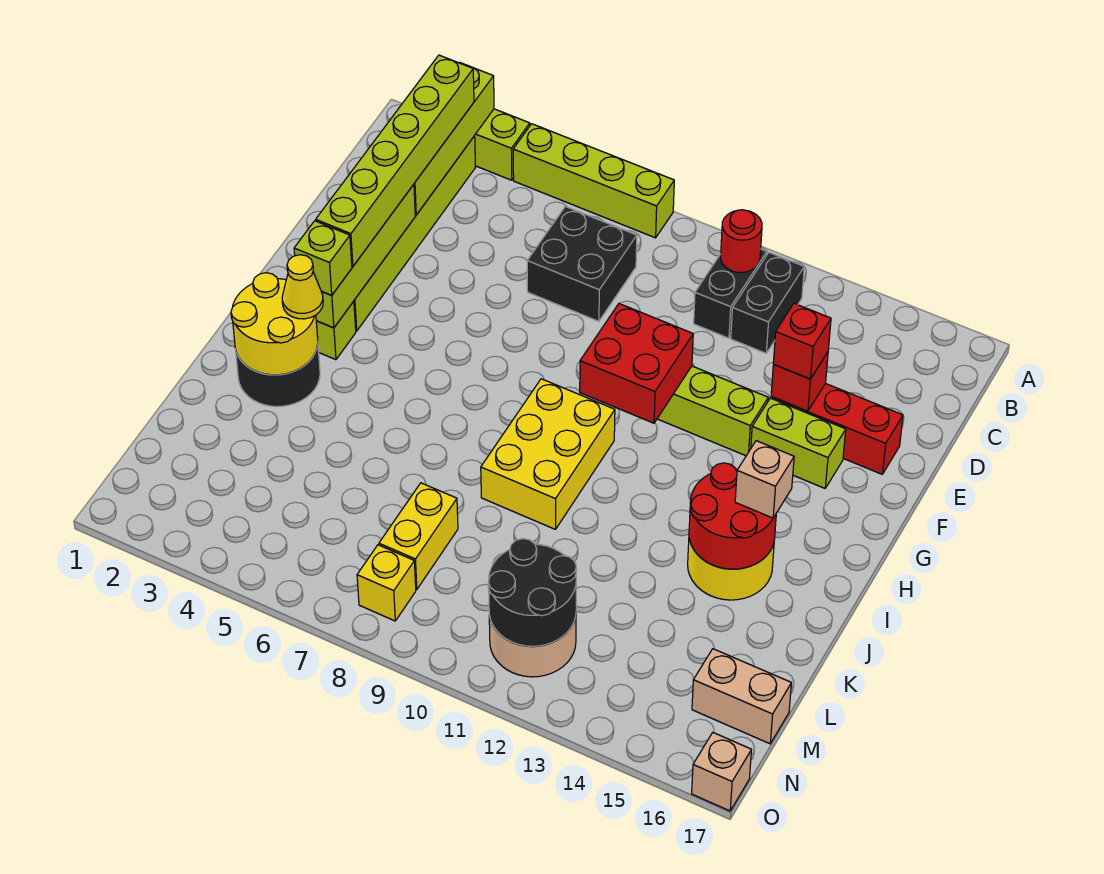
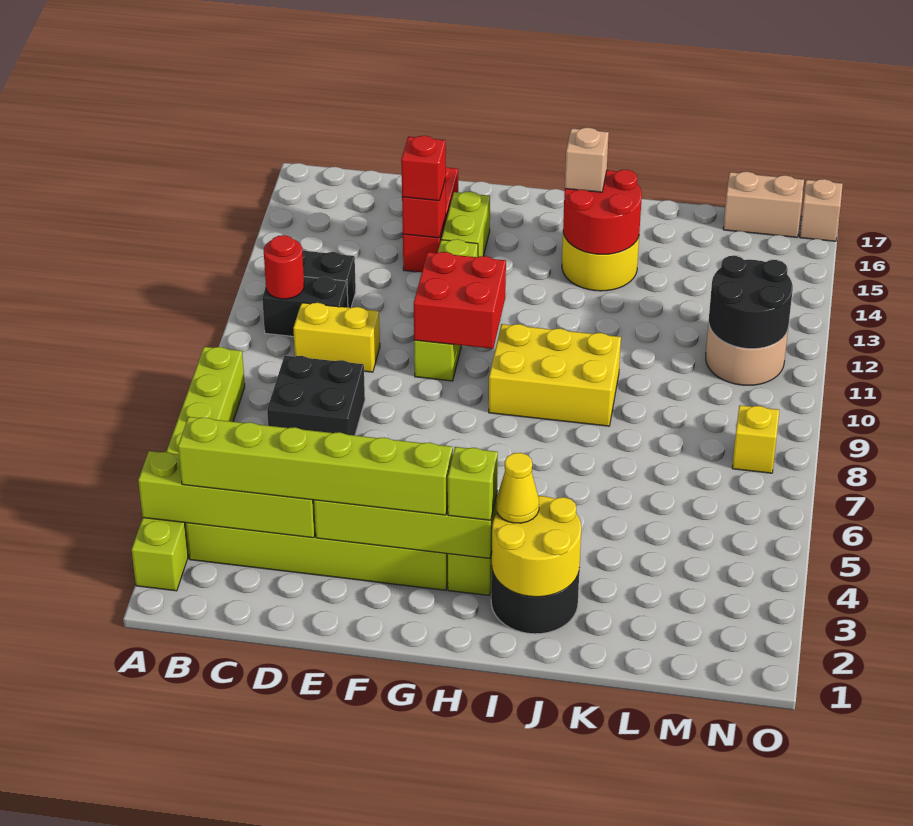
yellow 1x2 brick [379,483,458,590] -> yellow 1x2 brick moved to [293,303,380,372]
tan 1x2 brick [692,649,791,744] -> tan 1x2 brick turned to [723,172,804,237]

